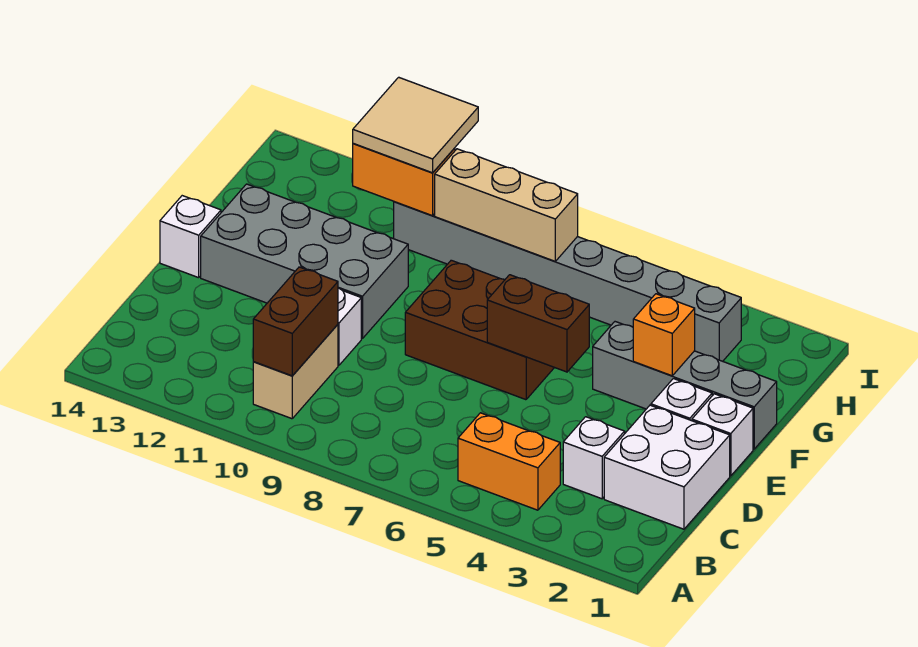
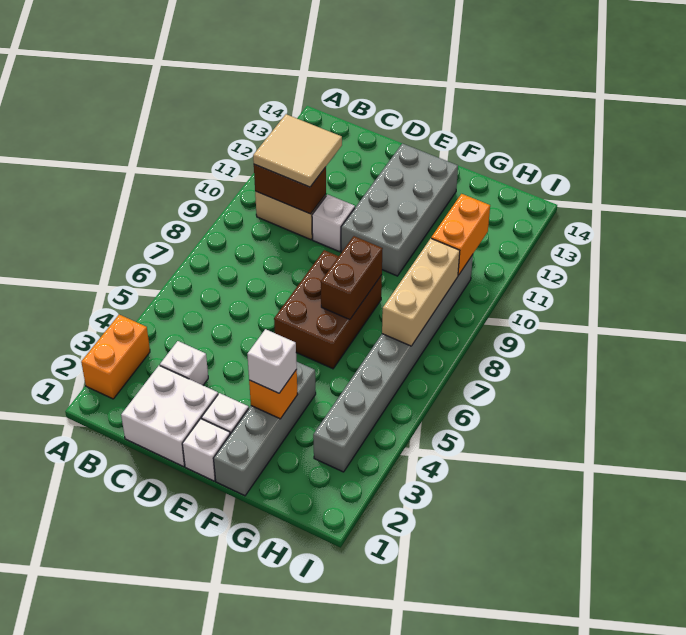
orange 1x2 brick [458,413,560,510] -> orange 1x2 brick moved to [81,315,150,399]
brown 1x2 brick [487,275,589,372] -> brown 1x2 brick moved to [321,236,383,320]
white 1x1 brick [160,196,221,278] -> white 1x1 brick moved to [247,329,297,393]
tan 2x2 tile [353,77,478,173] -> tan 2x2 tile moved to [253,114,342,187]

